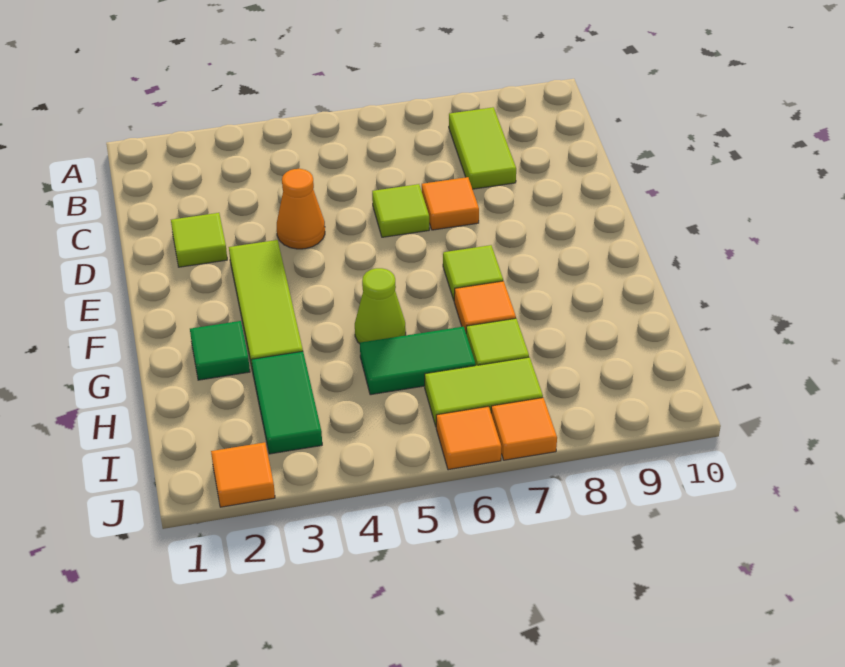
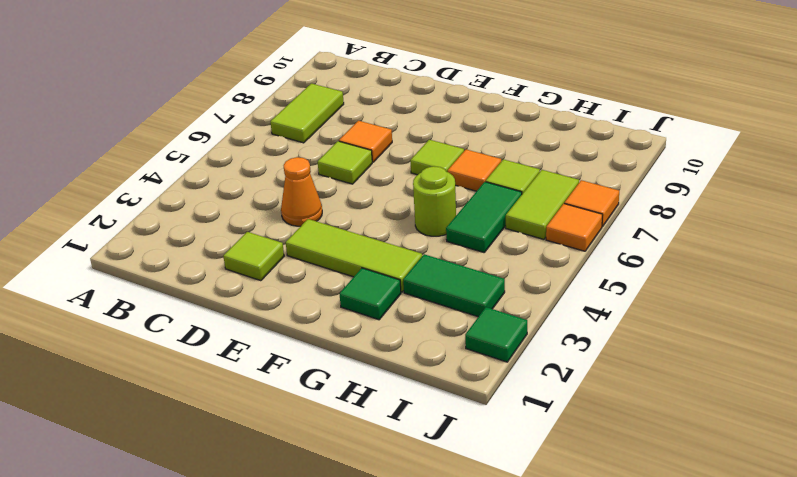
lime 1x2 tile [449,107,516,189] -> lime 1x2 tile turned to [270,83,344,143]
lime 1x1 cone [355,268,406,344] -> lime 1x1 round brick [413,166,456,236]
orange 1x1 tile [211,442,275,507] -> green 1x1 tile [465,307,527,362]

